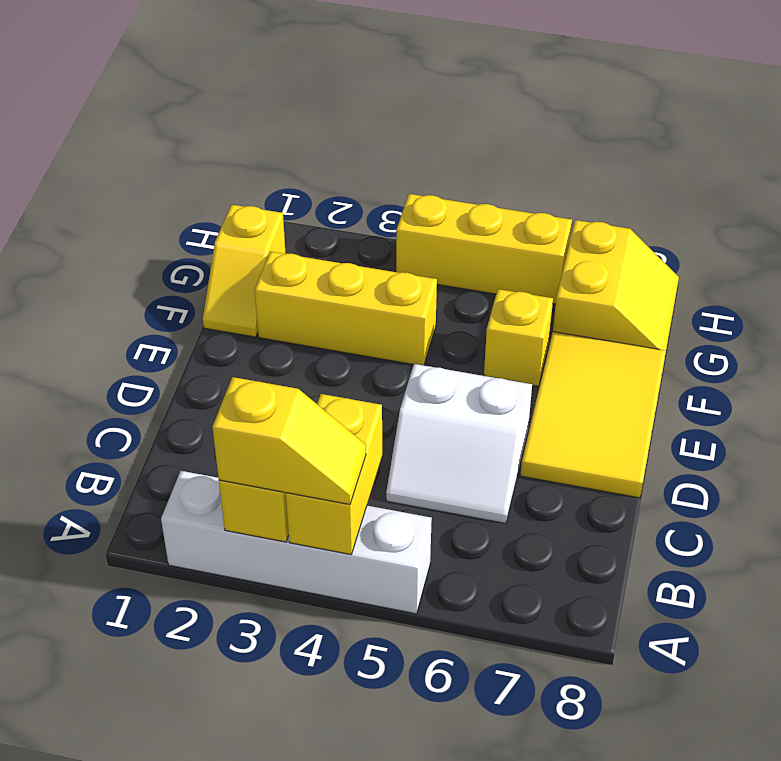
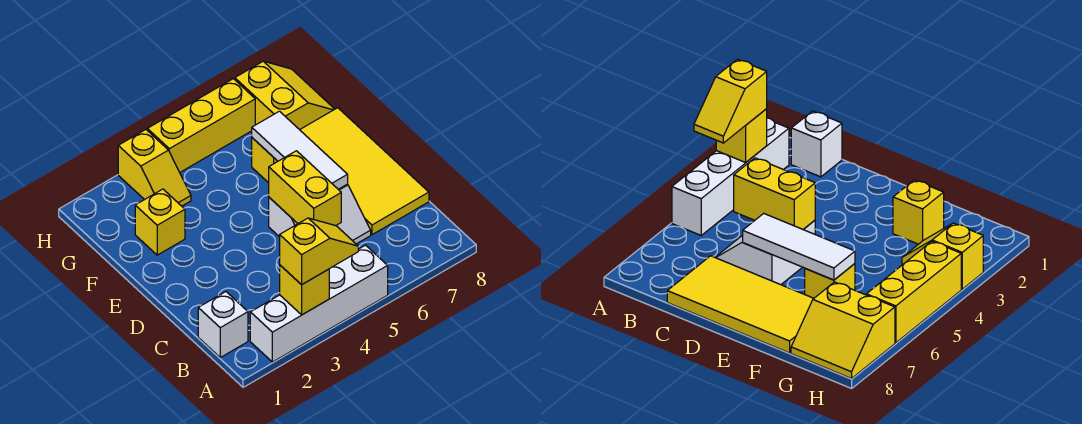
yellow 1x2 brick [286,394,382,555] -> yellow 1x2 brick moved to [269,151,341,226]
none -> white 1x1 brick [198,292,248,357]
none -> white 1x3 tile [252,111,348,189]
yellow 2x3 tile [520,332,666,498] -> yellow 2x4 tile [300,108,429,235]
yellow 1x2 slope [203,205,286,337] -> yellow 1x2 slope moved to [118,130,191,206]
yellow 1x3 brick [255,252,437,365] -> yellow 1x1 brick [135,189,185,255]

